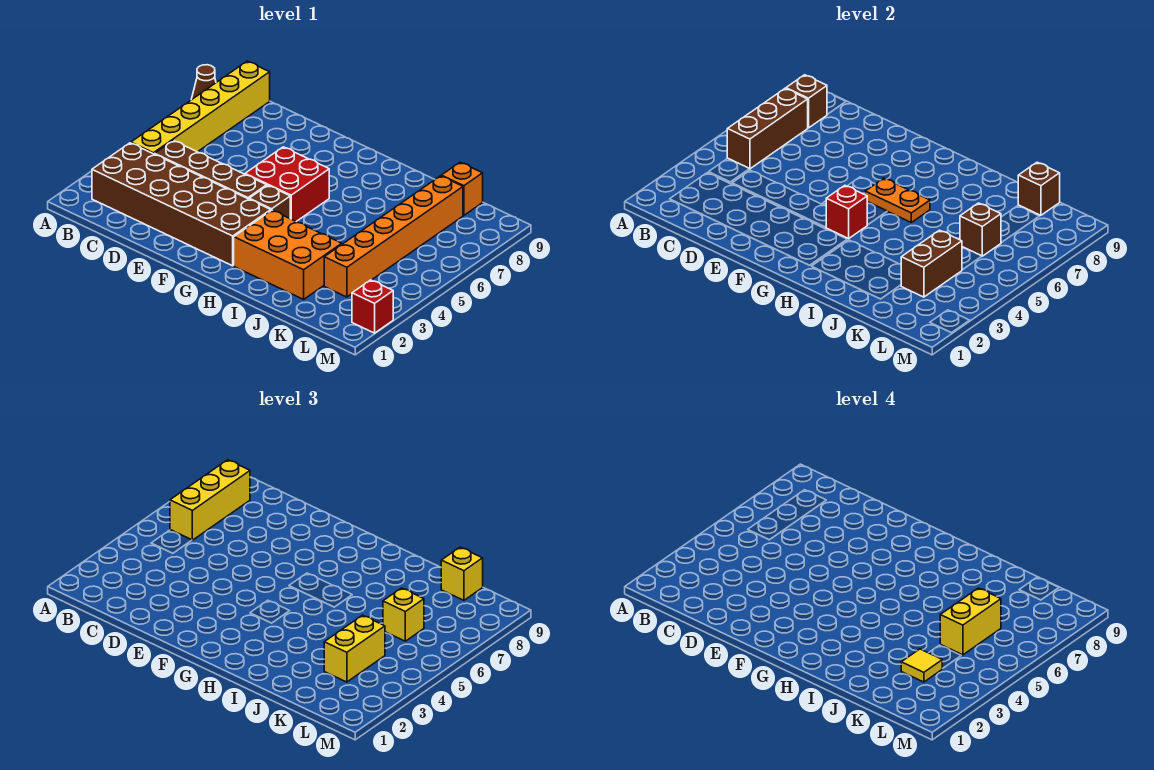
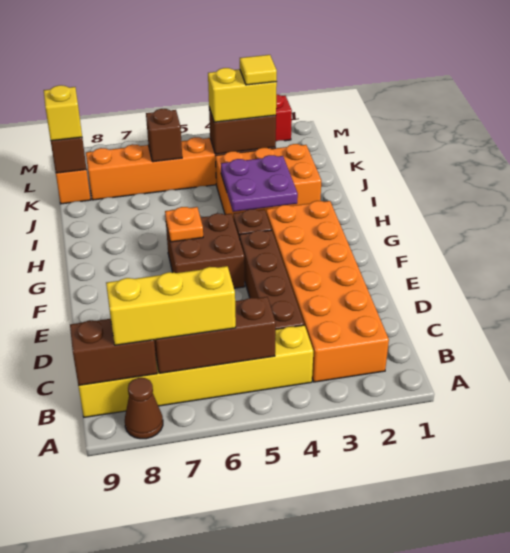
brown 2x6 brick [92,143,271,266] -> orange 2x6 brick [266,201,389,382]
brown 1x1 brick [786,75,827,128] -> brown 1x2 brick [70,319,157,386]
red 2x2 brick [245,147,329,222] -> brown 2x2 brick [166,213,245,288]
red 1x1 brick [826,186,867,238] -> none
orange 1x2 plate [865,178,930,222] -> orange 1x1 plate [165,207,203,242]
orange 2x3 brick [234,210,342,299] -> orange 2x3 brick turned to [216,144,321,217]
none -> purple 2x2 plate [221,155,298,212]
yellow 1x2 brick [940,588,1001,655] -> none
yellow 1x1 brick [383,588,424,641] -> none

